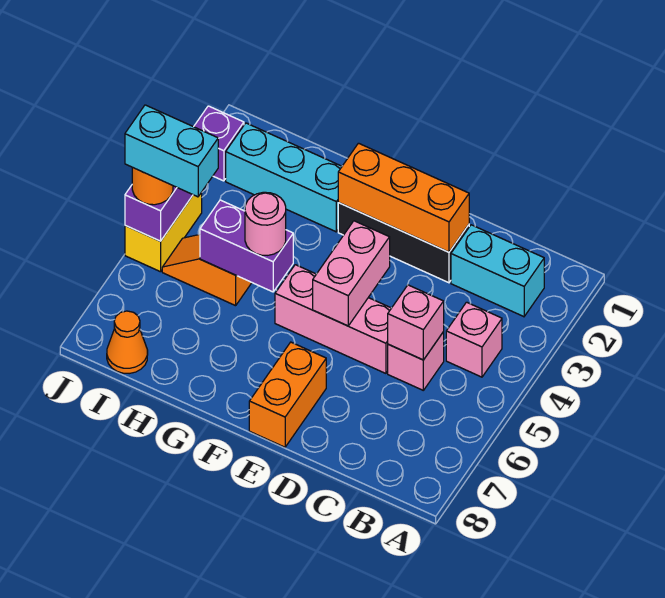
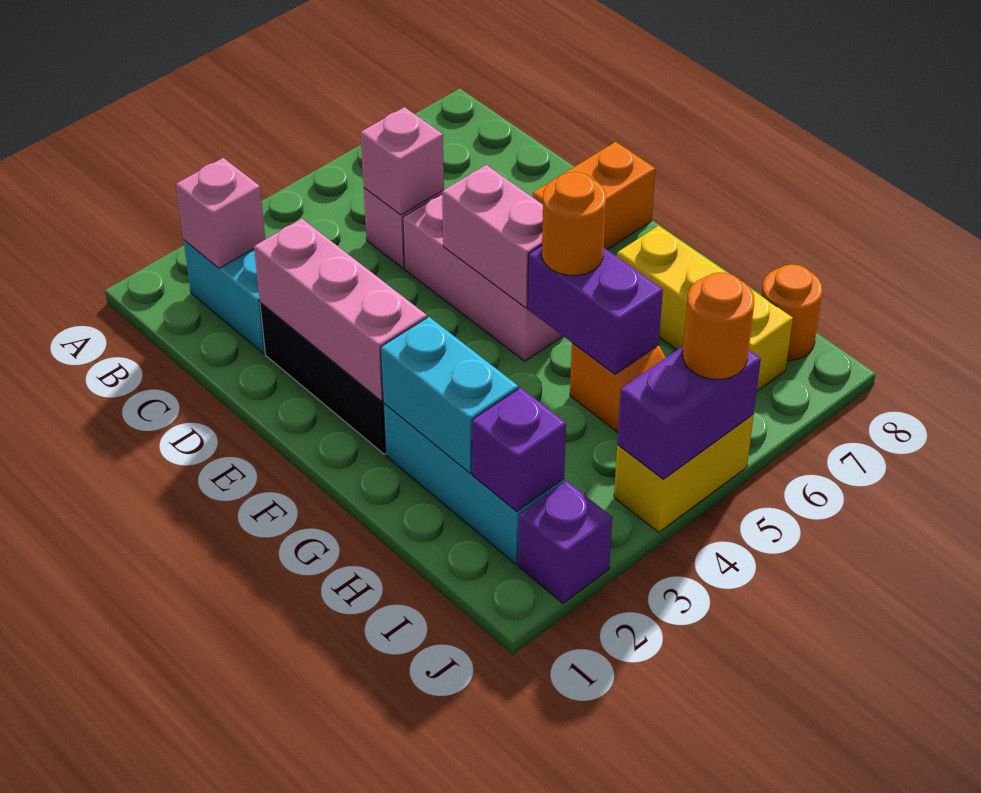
pink 1x1 brick [446,302,502,377] -> pink 1x1 brick moved to [176,158,265,269]
orange 1x3 brick [338,143,469,252] -> pink 1x3 brick [254,219,427,401]
pink 1x2 brick [313,221,390,326] -> pink 1x2 brick turned to [442,165,543,308]
pink 1x1 round brick [245,192,286,255] -> orange 1x1 round brick [542,172,606,276]
none -> yellow 1x3 brick [617,226,793,391]
none -> purple 1x1 brick [472,388,566,512]
cyan 1x2 brick [125,105,218,197] -> cyan 1x2 brick moved to [381,317,518,473]
orange 1x1 cone [107,311,148,374] -> orange 1x1 round brick [761,264,823,360]

